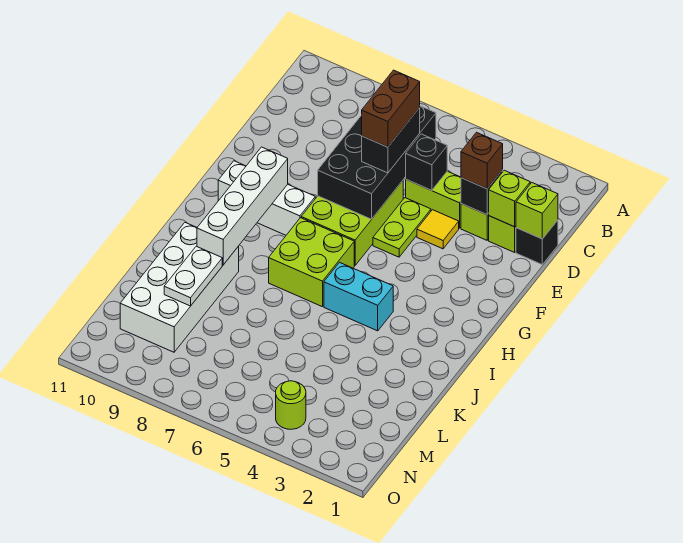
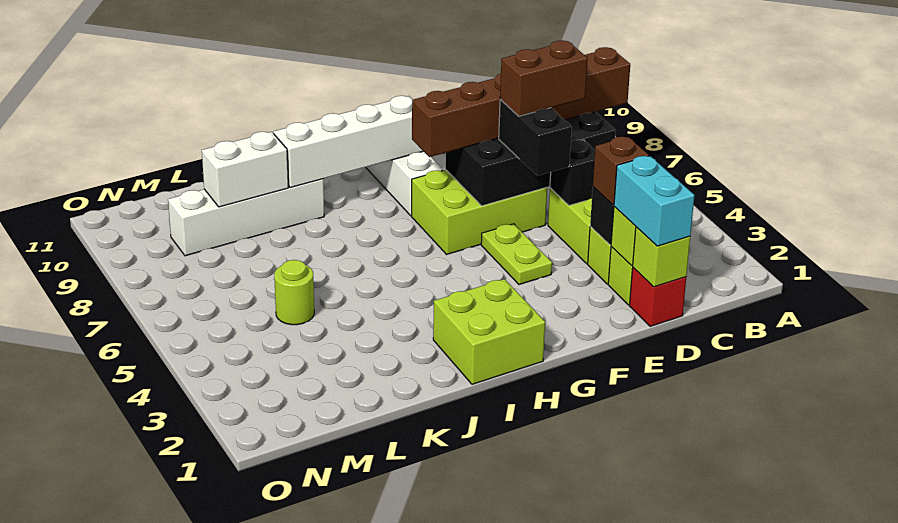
none -> brown 1x6 brick [412,47,630,157]
black 1x1 brick [516,220,558,265] -> red 1x1 brick [630,268,686,326]
black 1x2 brick [362,108,420,173] -> black 1x2 brick turned to [499,99,572,176]
yellow 1x1 tile [417,210,459,249] -> none
lime 1x2 plate [373,198,431,257] -> lime 1x2 plate turned to [481,224,552,285]
lime 2x2 brick [269,218,354,307] -> lime 2x2 brick moved to [433,279,545,384]
cyan 1x2 brick [324,262,393,331] -> cyan 1x2 brick moved to [614,156,694,246]
white 2x4 brick [120,223,239,352] -> white 1x4 brick [168,179,324,256]
white 1x2 plate [164,246,222,306] -> white 1x2 brick [202,132,288,207]
lime 1x1 round brick [276,381,306,429] -> lime 1x1 round brick moved to [274,260,314,325]

